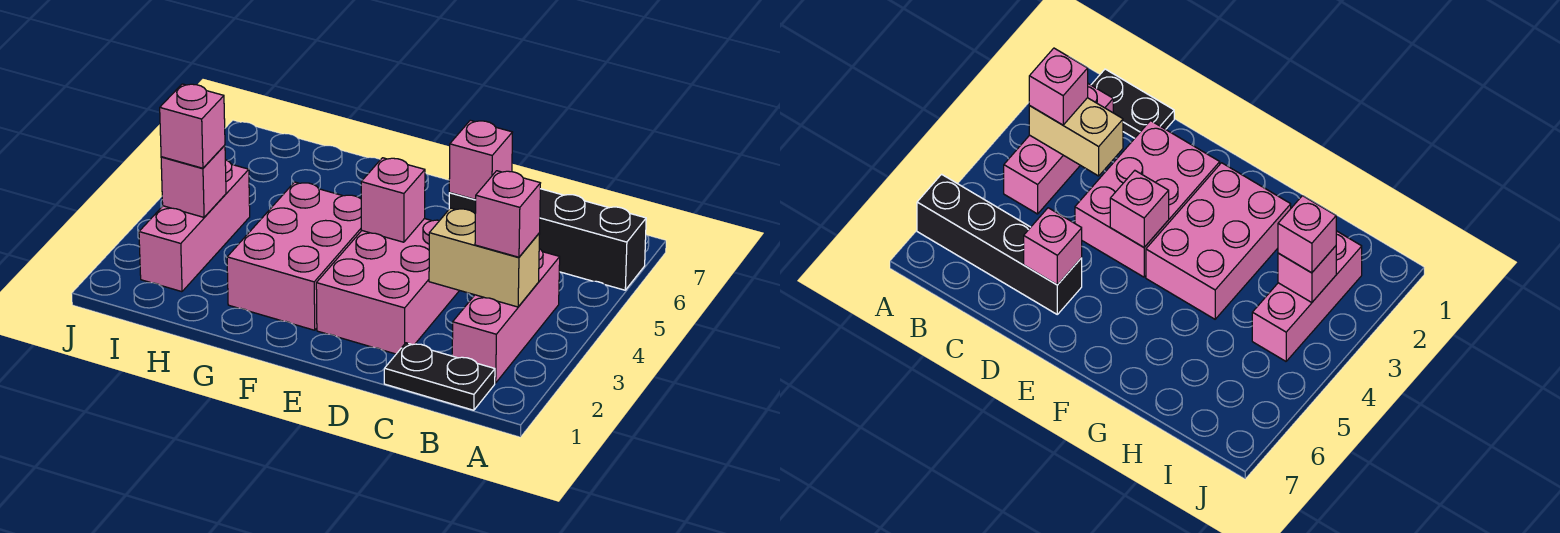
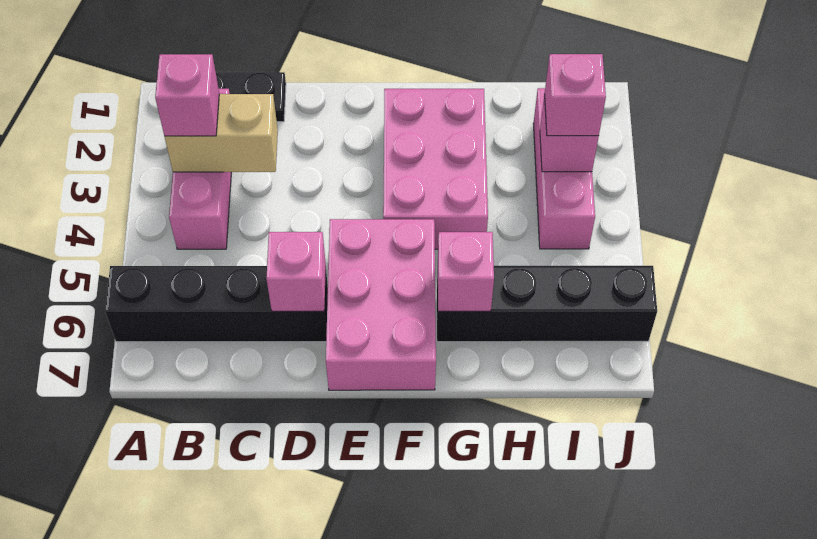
pink 2x3 brick [316,219,459,354] -> pink 2x3 brick moved to [326,219,436,390]
pink 1x1 brick [361,158,425,242] -> pink 1x1 brick moved to [438,232,494,311]
none -> black 1x4 brick [437,265,657,342]

